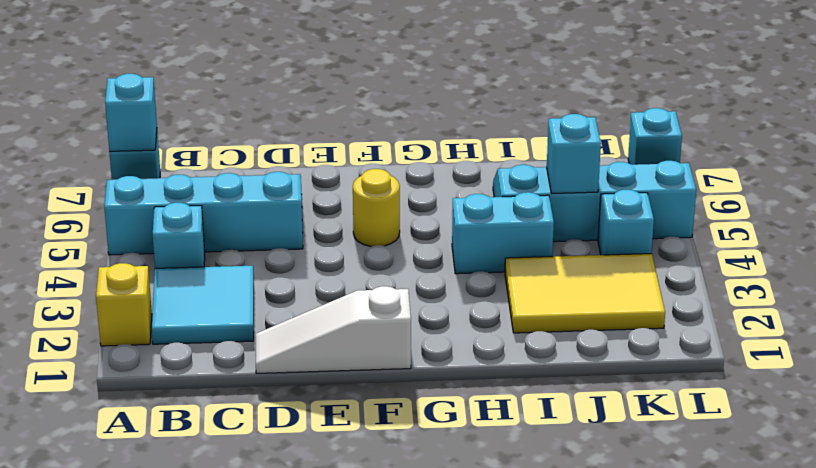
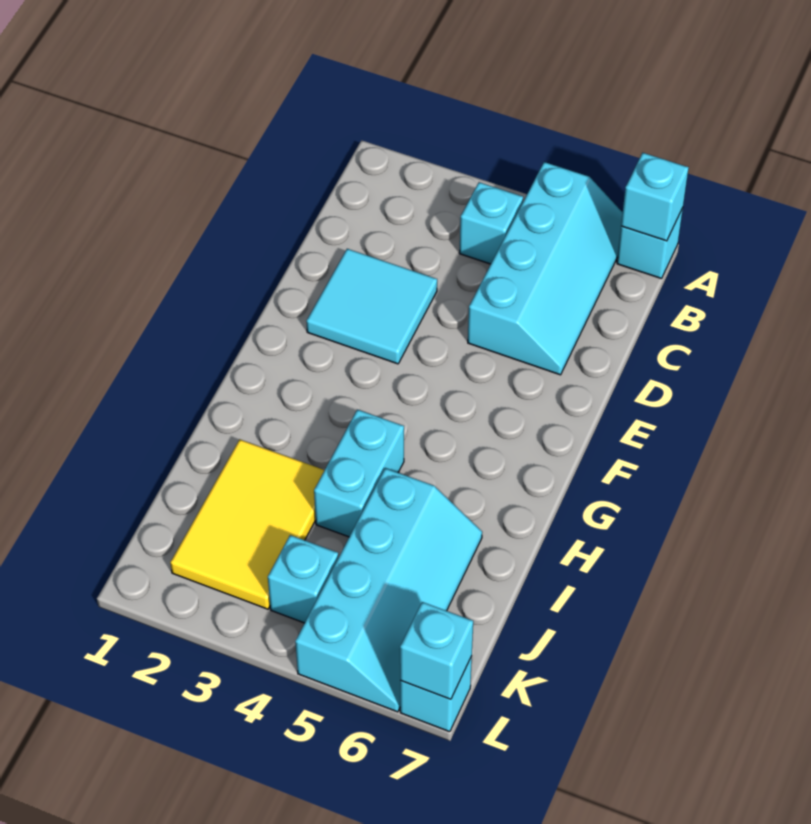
yellow 1x1 brick [96,263,152,346] -> none
cyan 2x2 tile [151,266,254,344] -> cyan 2x2 tile moved to [306,249,437,364]
white 1x3 slope [256,286,411,373] -> none
yellow 1x1 round brick [353,169,400,246] -> none
cyan 1x1 brick [546,114,601,193] -> cyan 1x1 brick moved to [400,602,473,699]

